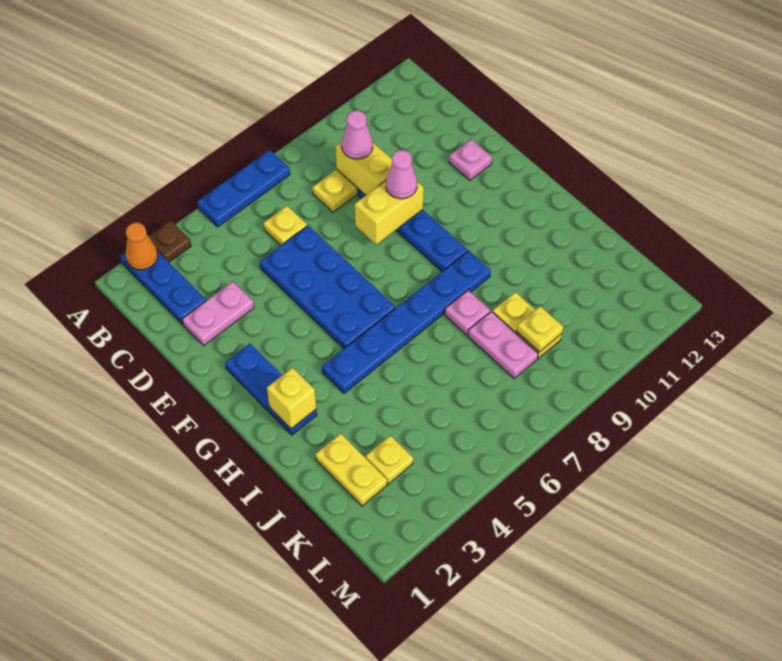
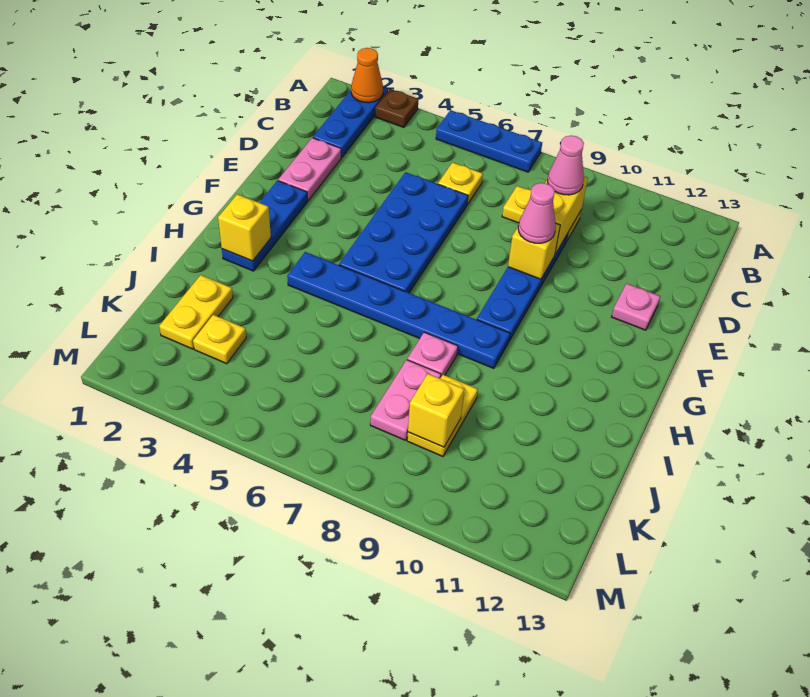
pink 1x2 plate [182,281,254,345] -> pink 1x2 plate turned to [278,138,341,200]
yellow 1x2 brick [355,181,424,245] -> yellow 1x1 brick [508,223,560,279]
yellow 1x1 plate [517,306,563,352] -> yellow 1x1 brick [408,374,464,447]

